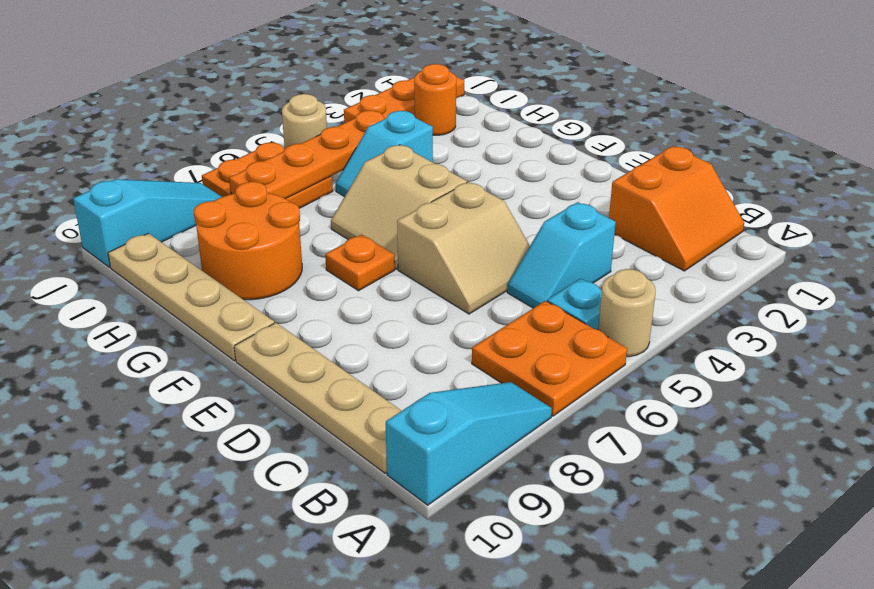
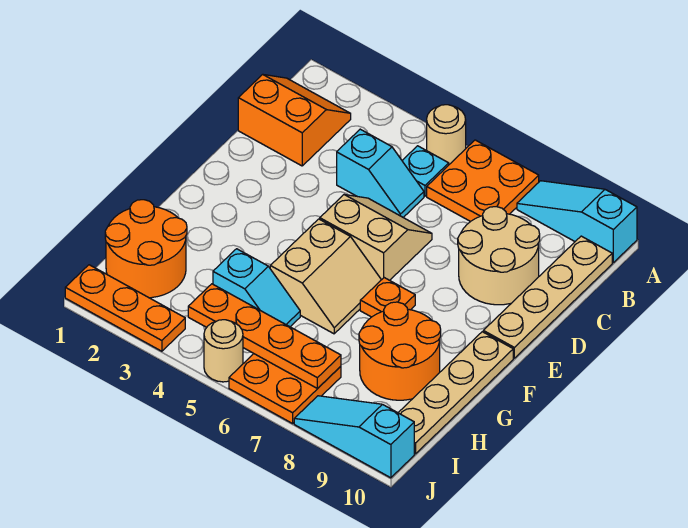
none -> tan 2x2 round brick [458,207,540,305]
orange 1x1 round brick [414,64,456,135] -> orange 2x2 round brick [105,200,187,298]

